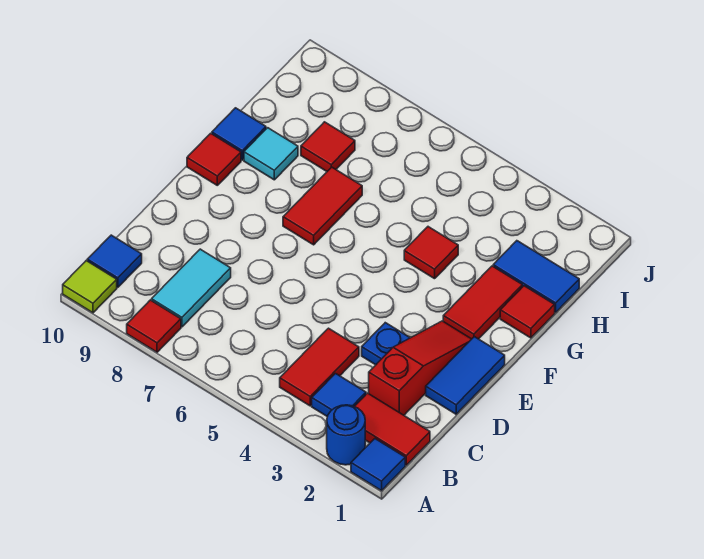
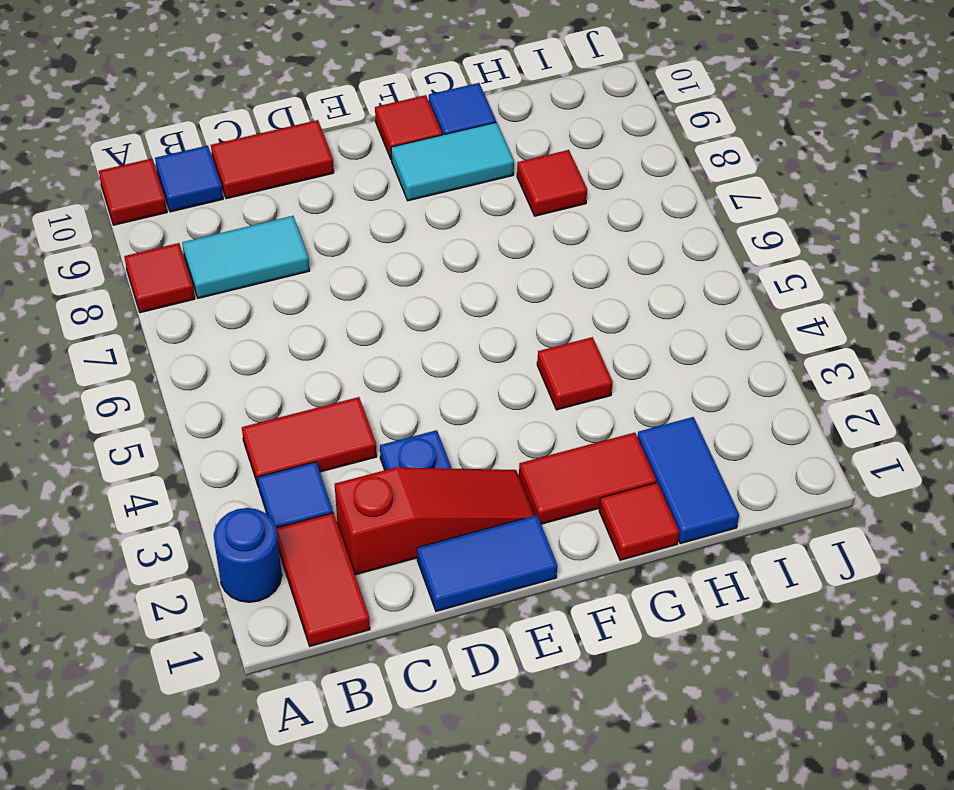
blue 1x1 tile [351,439,405,491] -> none
lime 1x1 tile [63,261,117,313] -> red 1x1 tile [99,158,167,225]
red 1x2 tile [283,167,362,245] -> red 1x2 tile moved to [211,120,334,199]
cyan 1x1 tile [244,128,298,180] -> cyan 1x2 tile [391,122,514,201]

